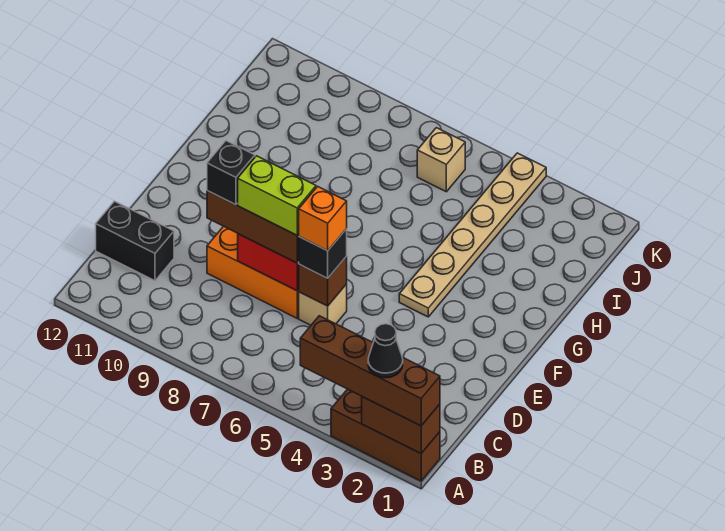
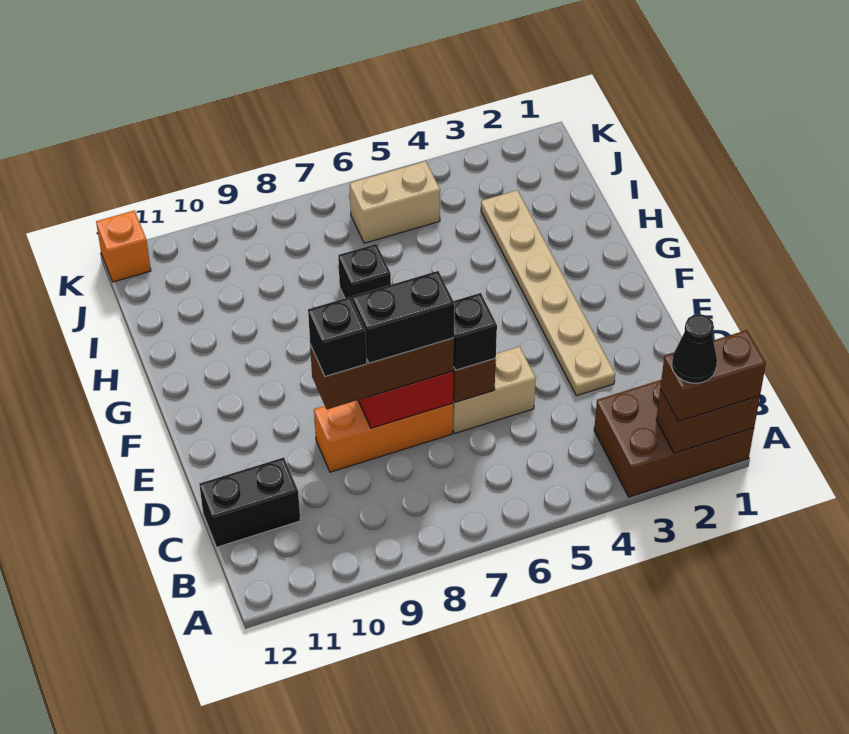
brown 1x3 brick [331,389,440,481] -> brown 2x3 brick [594,380,754,497]
brown 1x4 brick [300,316,440,426] -> brown 1x2 brick [660,330,766,421]
tan 1x1 brick [299,284,347,325] -> tan 1x2 brick [453,347,536,433]
orange 1x1 brick [299,186,347,251] -> orange 1x1 brick moved to [96,210,151,282]
lime 1x2 brick [238,156,316,235] -> black 1x2 brick [353,271,454,363]
tan 1x6 plate [399,153,546,317] -> tan 1x6 plate moved to [481,190,615,396]
none -> black 1x1 brick [338,244,391,301]
tan 1x1 brick [417,128,465,192] -> tan 1x2 brick [350,161,440,243]

